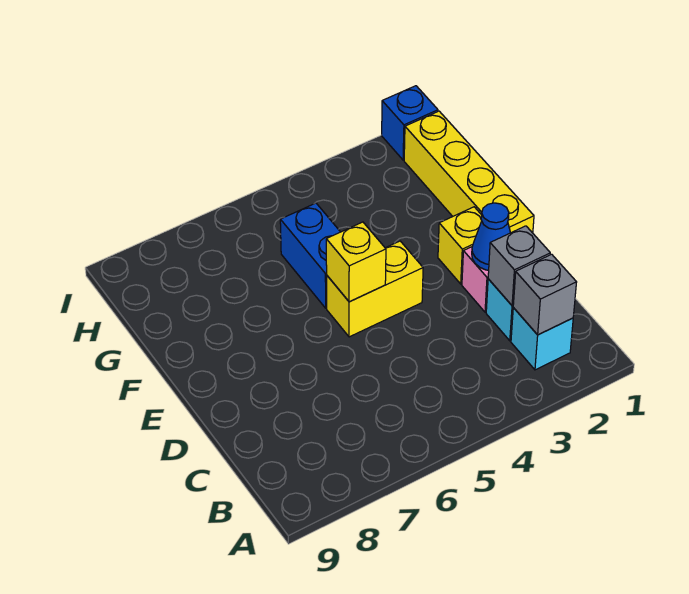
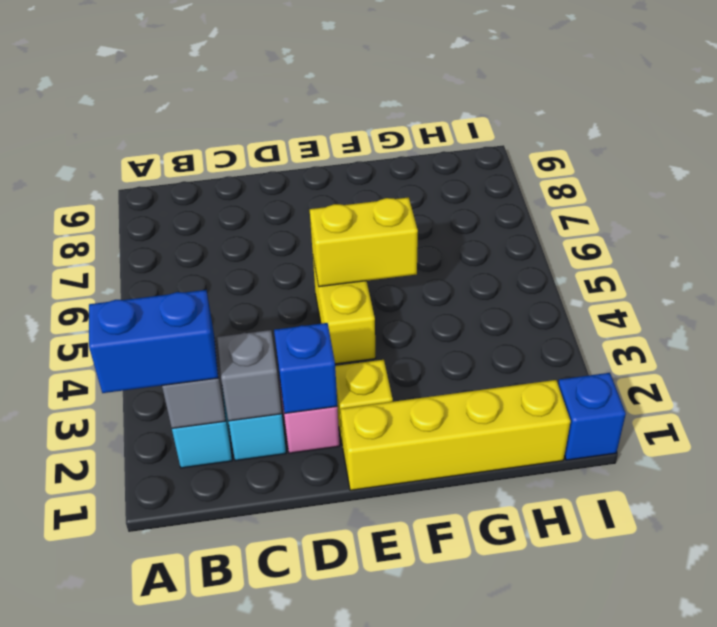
blue 1x1 cone [472,203,510,270] -> blue 1x1 brick [274,323,337,414]
yellow 1x1 brick [326,222,386,302] -> yellow 1x2 brick [310,197,418,287]
blue 1x2 brick [280,203,340,308] -> blue 1x2 brick moved to [89,290,218,393]

